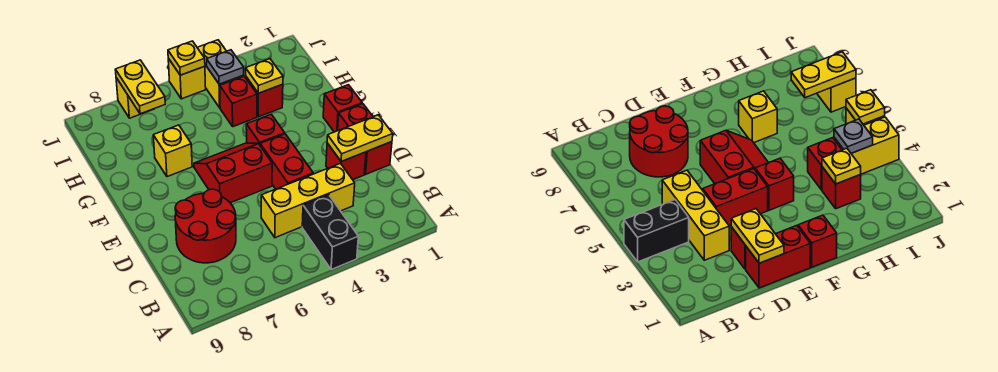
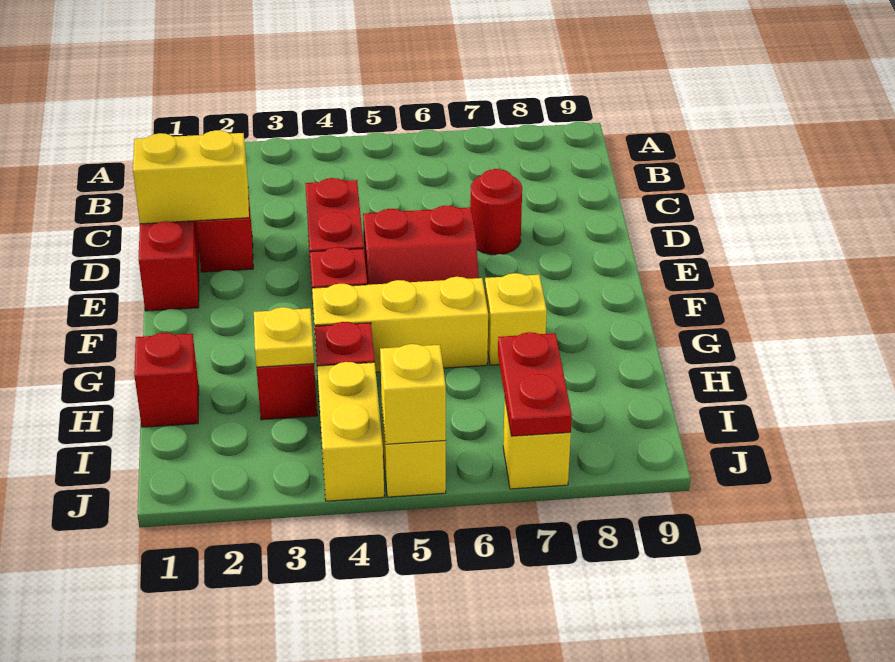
black 1x2 brick [302,195,358,270] -> none
yellow 1x3 brick [261,163,355,238] -> yellow 1x3 brick moved to [312,277,488,372]
red 2x2 round brick [175,189,236,263] -> red 1x1 round brick [470,169,522,255]
yellow 1x2 plate [327,115,393,162] -> yellow 1x2 brick [133,130,249,224]
red 1x1 brick [323,85,362,132] -> red 1x1 brick moved to [134,333,199,427]
grey 1x1 plate [207,50,244,84] -> none
yellow 1x2 plate [115,60,165,114] -> red 1x2 plate [498,332,572,436]
yellow 1x1 plate [168,41,205,75] -> yellow 1x1 brick [380,344,446,444]

